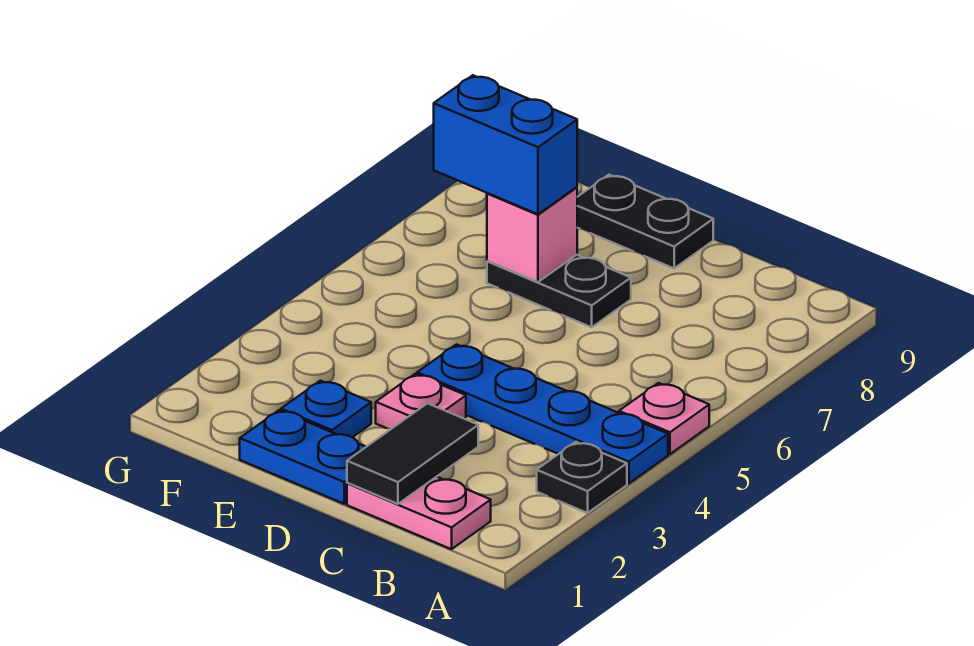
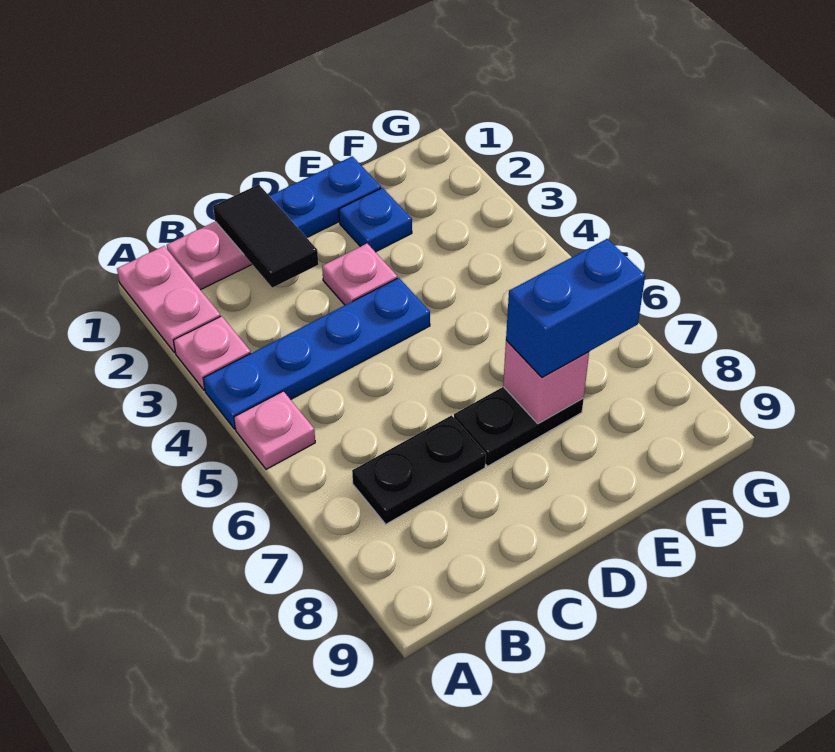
none -> pink 1x2 plate [117,246,221,353]
black 1x1 plate [537,442,627,513] -> pink 1x1 plate [173,316,251,390]
black 1x2 plate [577,175,713,268] -> black 1x2 plate moved to [352,415,486,524]

